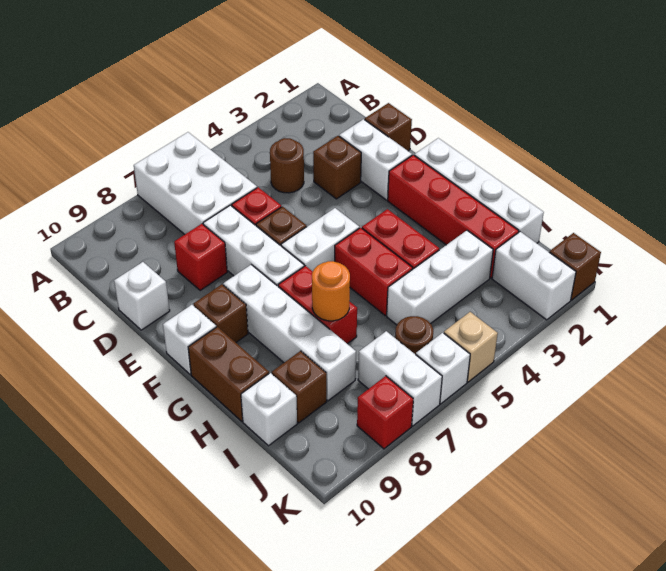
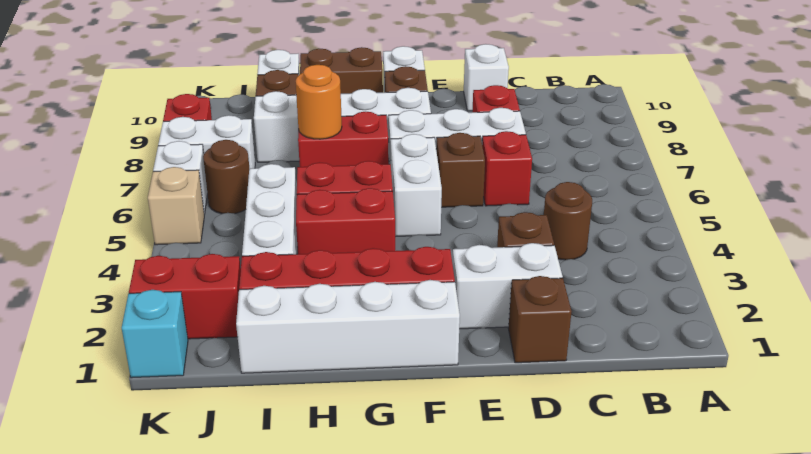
white 2x3 brick [134,132,257,235] -> none
white 1x2 brick [492,232,576,320] -> red 1x2 brick [129,254,241,339]
brown 1x1 brick [549,233,601,300] -> cyan 1x1 brick [122,290,188,378]

